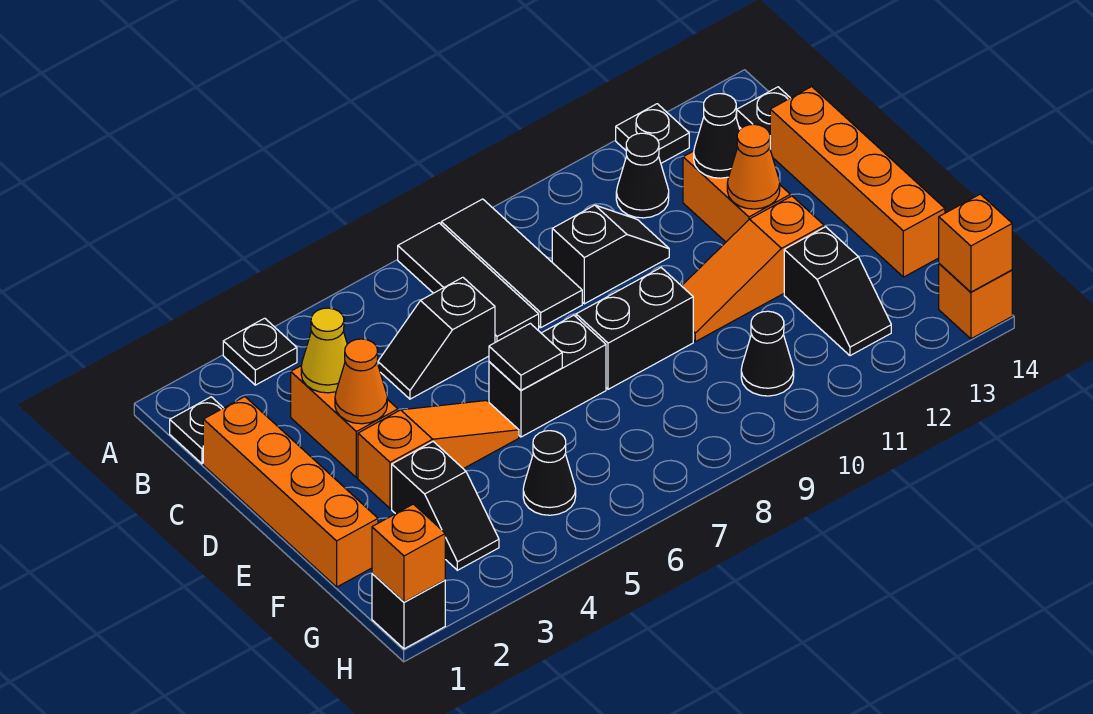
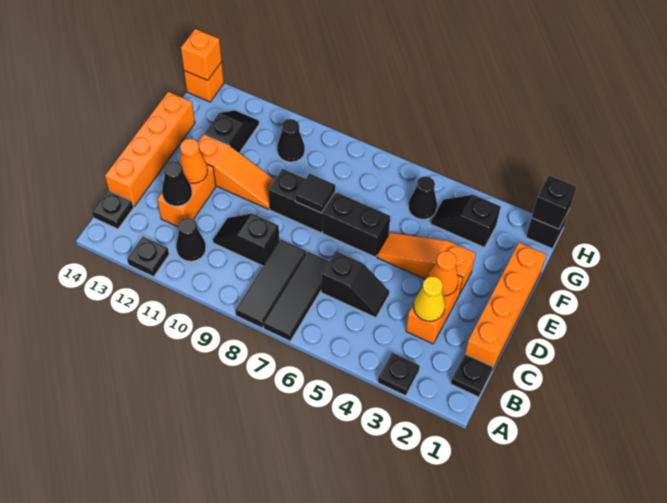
black 1x1 tile [489,323,562,390] -> black 1x1 tile moved to [295,174,335,213]
black 1x2 slope [392,442,499,570] -> black 1x2 slope turned to [431,195,501,247]
orange 1x1 brick [372,504,445,602] -> black 1x1 brick [532,175,576,229]

